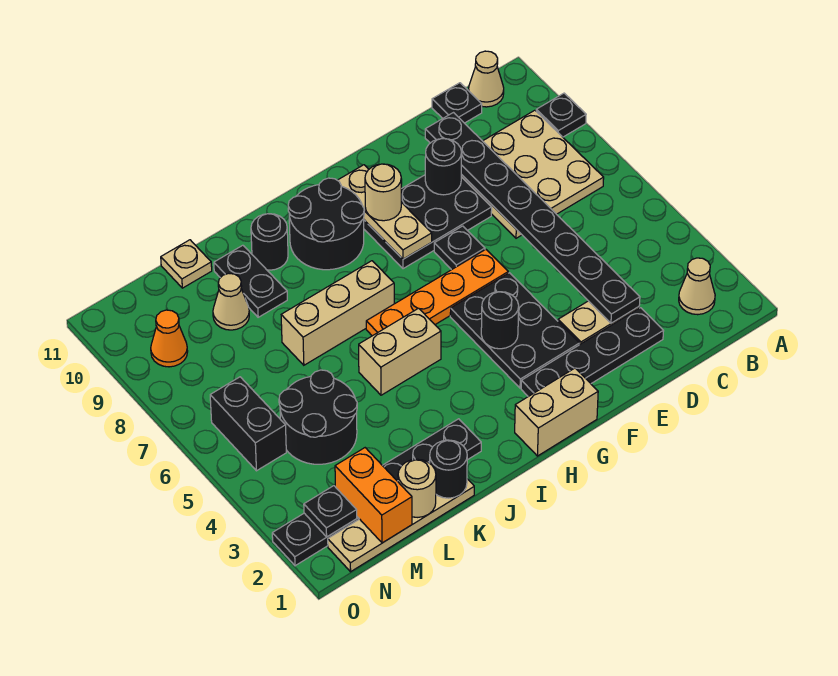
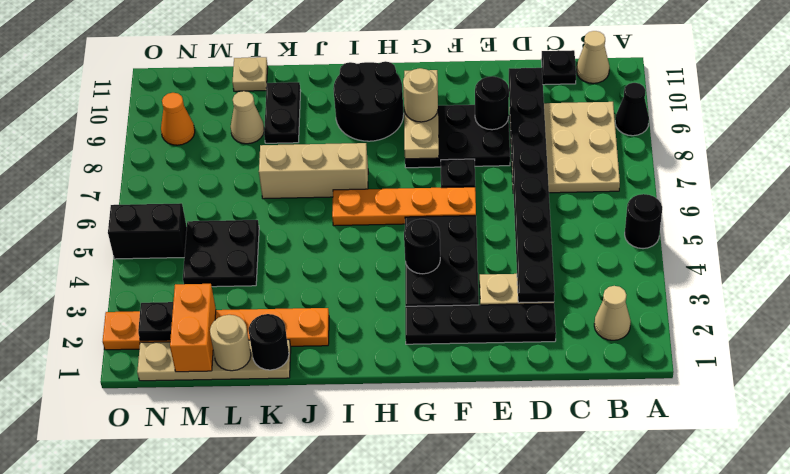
black 1x1 plate [536,93,586,137] -> black 1x1 cone [615,83,649,136]
tan 1x2 brick [515,368,598,456] -> none
tan 1x2 brick [359,308,441,395] -> none
black 1x6 plate [272,419,481,566] -> orange 1x6 plate [103,308,329,350]
black 1x1 round brick [251,214,288,270] -> black 1x1 round brick moved to [625,194,662,249]
black 2x2 round brick [279,370,357,464] -> black 2x2 plate [183,220,259,287]
black 1x2 brick [210,377,286,471] -> black 1x2 brick turned to [108,203,187,259]

